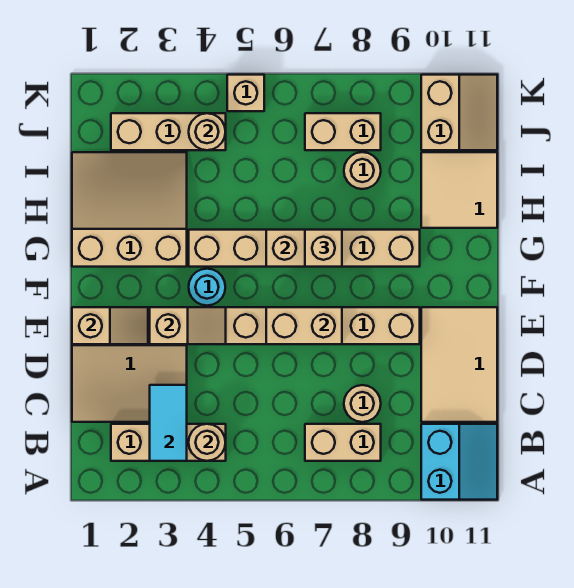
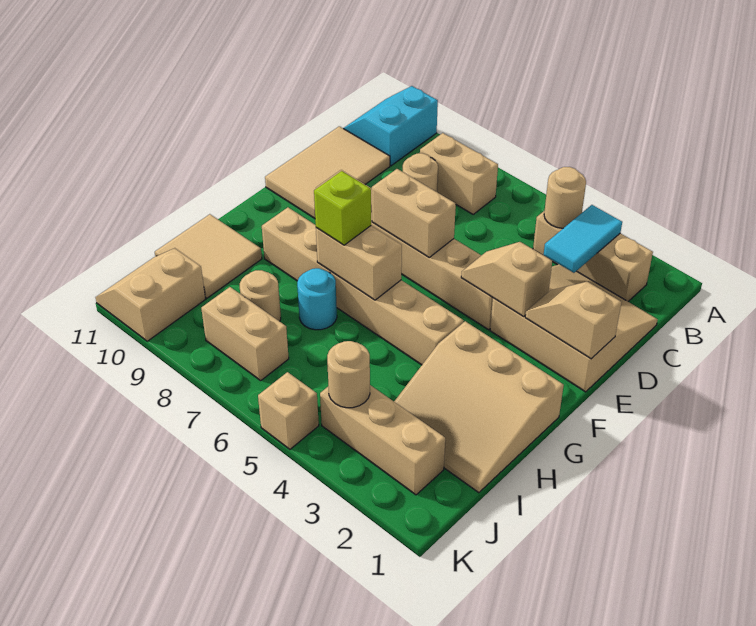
cyan 1x1 round brick [189,269,225,306] -> cyan 1x1 round brick moved to [297,268,337,330]
tan 1x1 brick [305,230,342,267] -> lime 1x1 brick [314,171,371,245]

